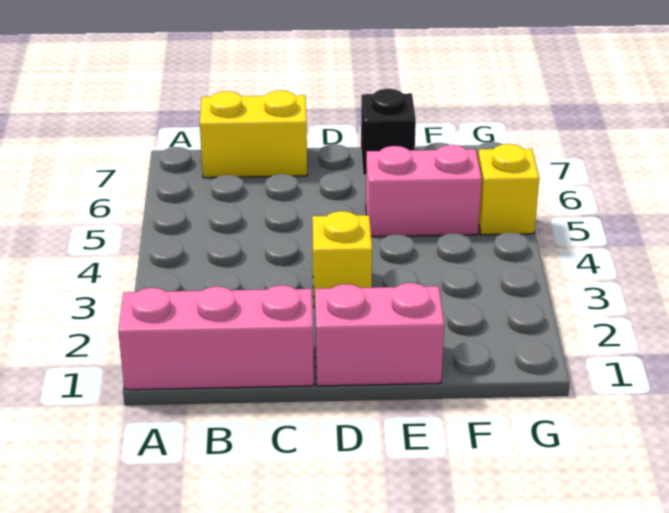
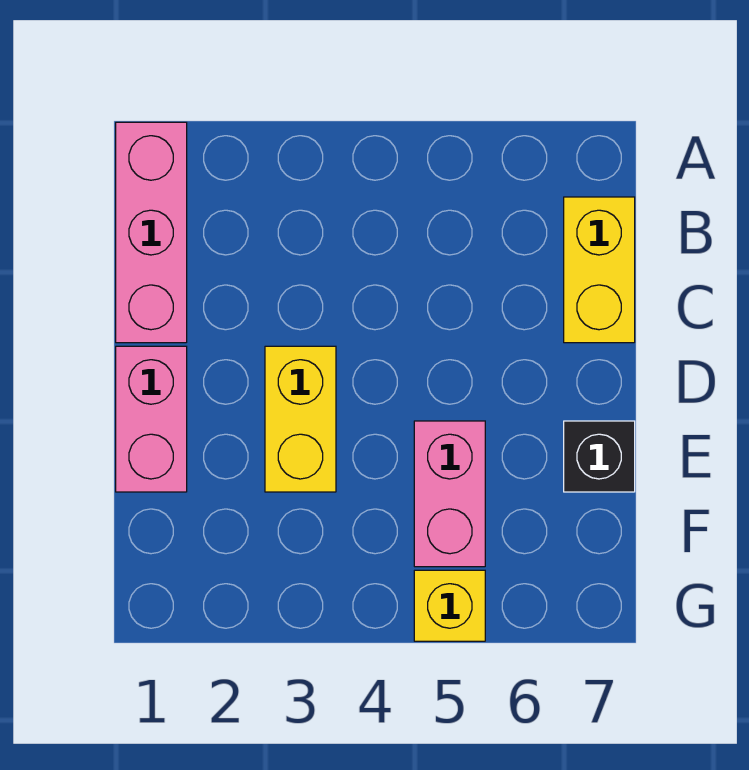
yellow 1x1 brick [312,211,372,307] -> yellow 1x2 brick [265,346,336,492]

